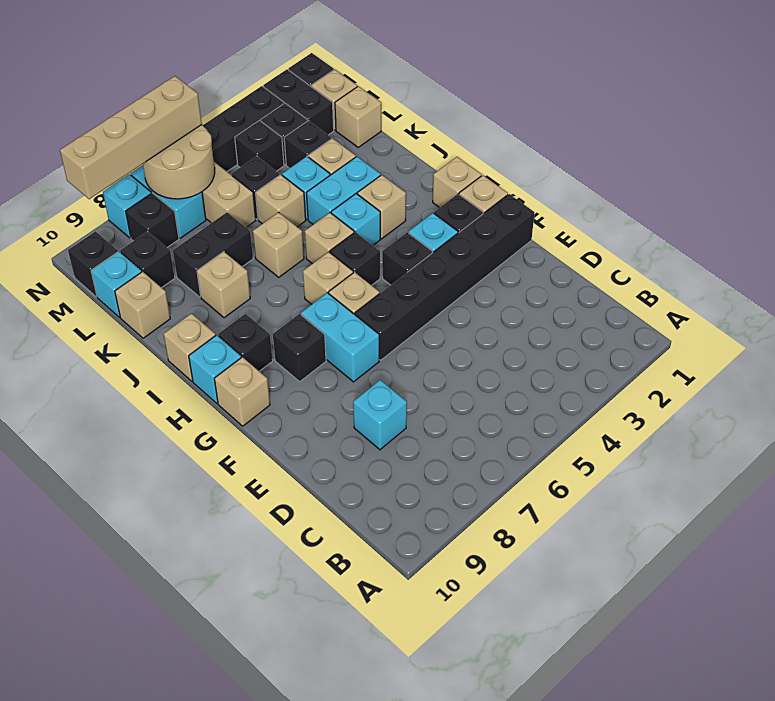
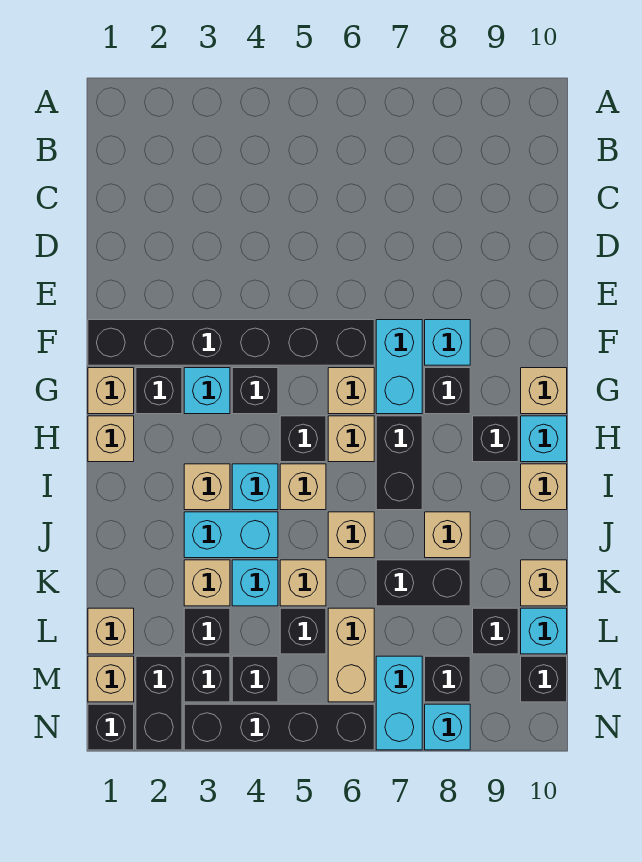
cyan 1x1 brick [353,380,407,450] -> cyan 1x1 brick moved to [425,320,470,365]
none -> black 1x2 brick [376,416,422,510]
tan 2x2 round brick [143,125,215,199] -> none
tan 1x4 brick [60,76,202,199] -> none

